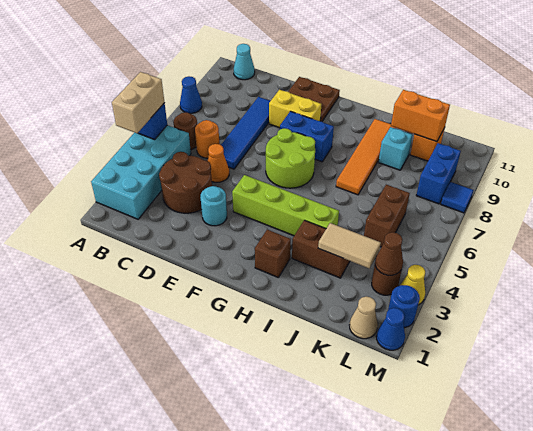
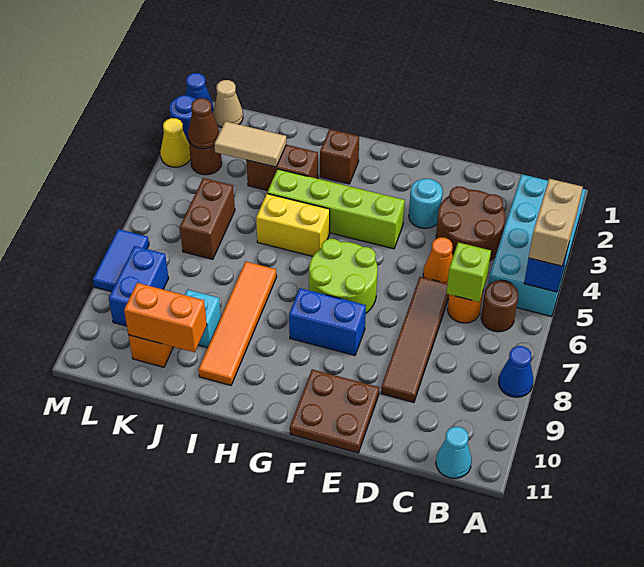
none -> lime 1x1 brick [446,242,491,302]
blue 1x4 tile [221,97,270,169] -> brown 1x4 tile [381,277,449,402]
yellow 1x2 brick [269,90,321,128] -> yellow 1x2 brick moved to [256,194,330,256]
blue 1x1 tile [441,182,473,213] -> blue 1x2 tile [93,229,149,292]

